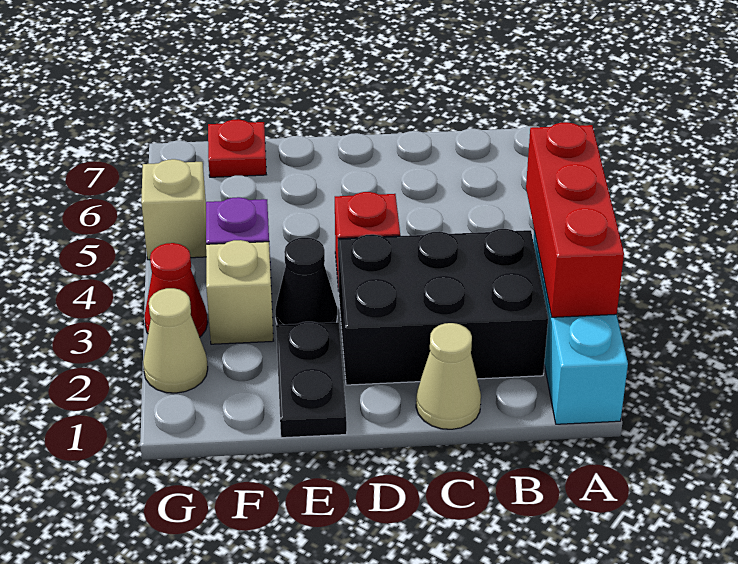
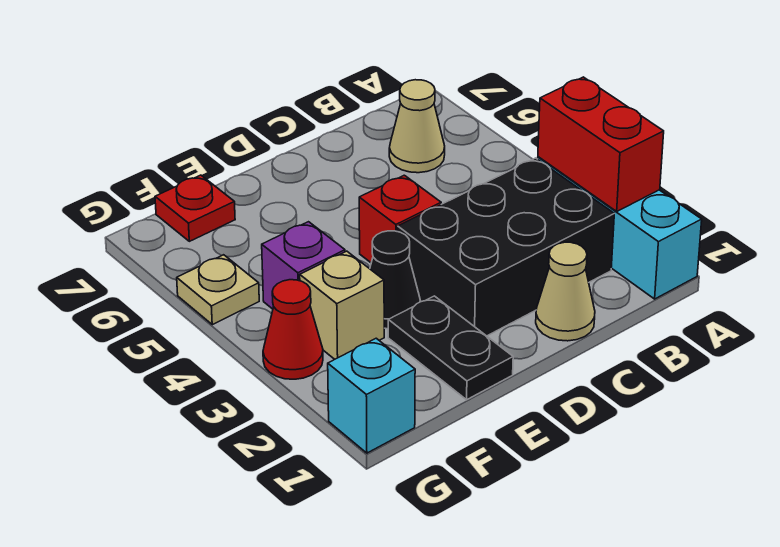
red 1x3 brick [526,122,624,317] -> red 1x2 brick [538,77,664,211]
none -> cyan 1x1 brick [328,338,415,453]
tan 1x1 cone [143,288,208,393] -> tan 1x1 cone moved to [389,80,445,173]
tan 1x1 brick [141,159,206,260] -> tan 1x1 plate [177,255,259,325]

